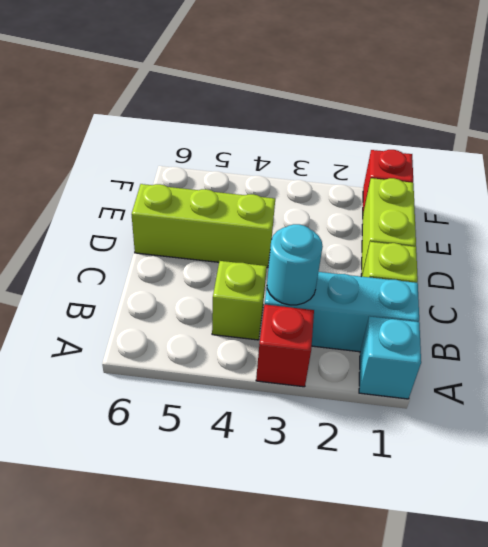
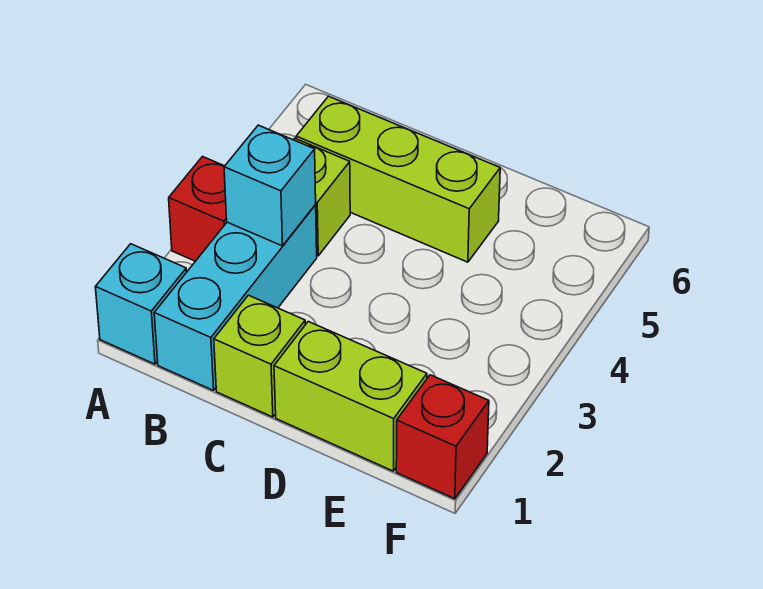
cyan 1x1 round brick [267,224,323,305] -> cyan 1x1 brick [224,125,316,246]
lime 1x3 brick [132,184,275,268] -> lime 1x3 brick turned to [296,96,500,262]

